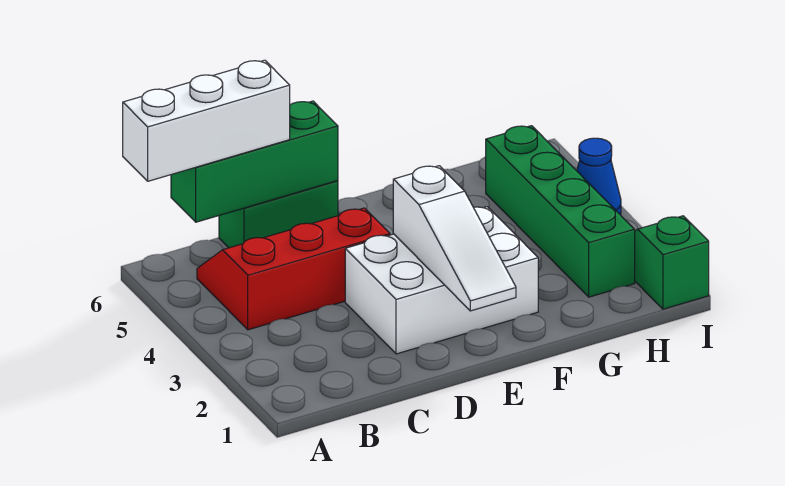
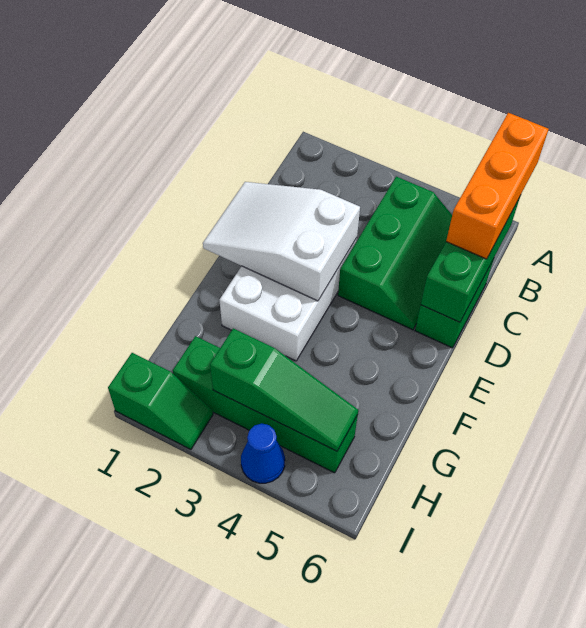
white 1x3 brick [123,60,290,181] -> orange 1x3 brick [446,113,548,259]
red 2x3 slope [197,208,390,330] -> green 2x3 slope [338,177,452,330]
white 1x3 slope [393,166,516,311] -> white 2x3 slope [203,182,360,301]
none -> green 1x3 slope [210,328,358,451]

